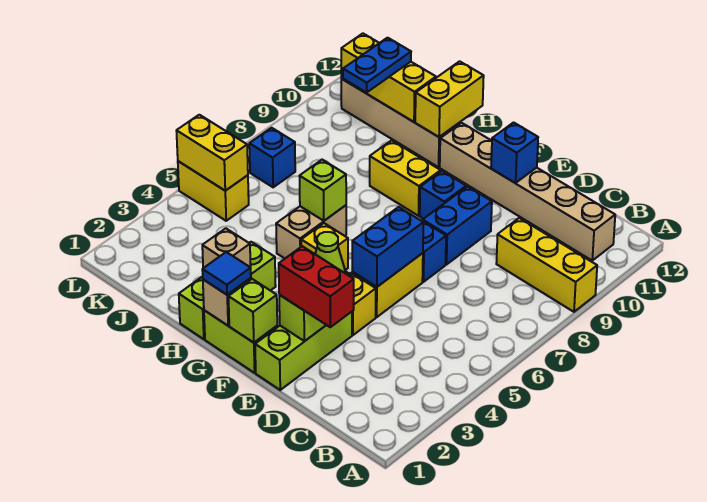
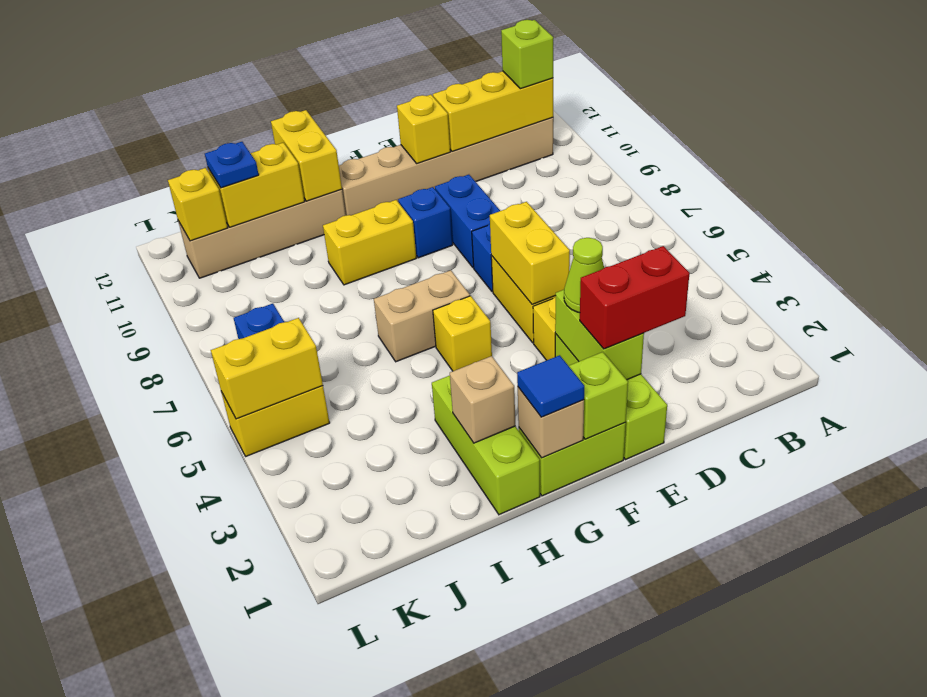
yellow 1x3 brick [496,218,597,312] -> yellow 1x3 brick moved to [433,71,553,151]
blue 1x2 brick [352,207,423,287] -> yellow 1x2 brick [490,202,570,304]
blue 1x1 brick [491,123,538,183] -> yellow 1x1 brick [397,95,450,164]
tan 1x2 brick [276,205,346,258] -> tan 1x2 brick turned to [374,270,470,362]
lime 1x1 brick [300,160,346,221] -> lime 1x1 brick moved to [501,20,553,89]
blue 1x2 plate [343,38,411,92] -> blue 1x1 plate [205,142,259,188]

